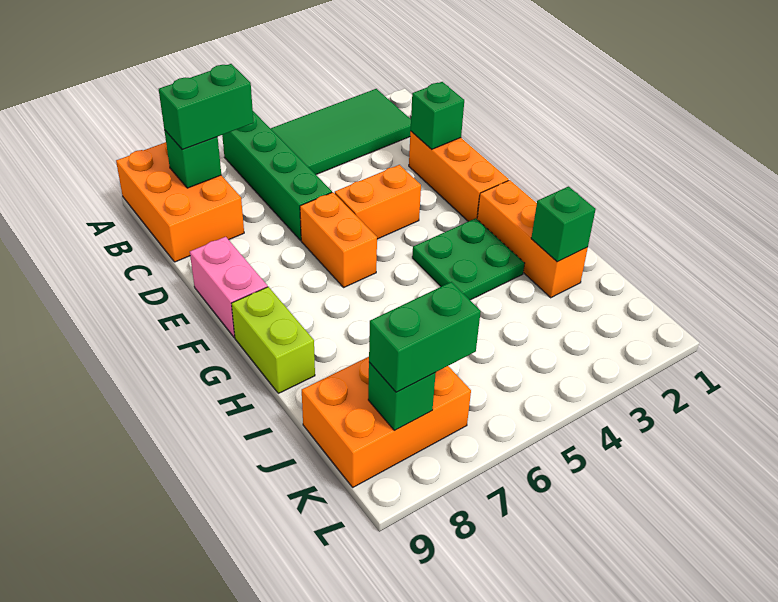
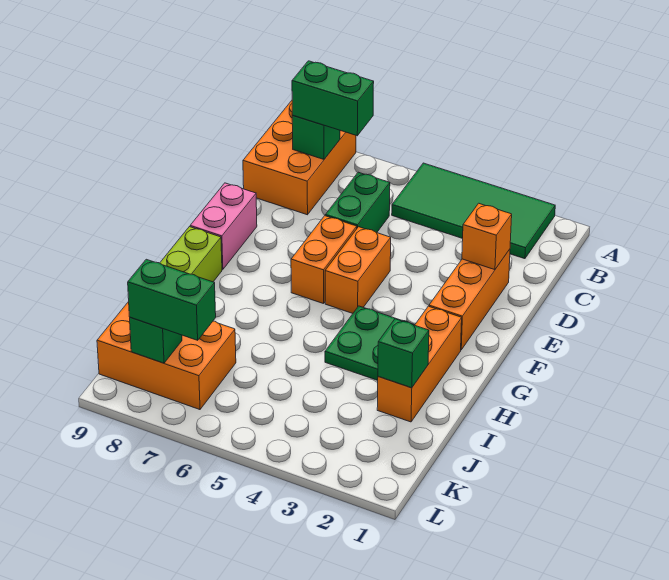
green 1x4 brick [222,111,332,240] -> green 1x2 brick [325,172,390,233]
green 1x1 brick [411,82,464,149] -> orange 1x1 brick [462,203,512,270]
orange 1x2 brick [335,165,421,239] -> orange 1x2 brick turned to [325,227,391,313]

